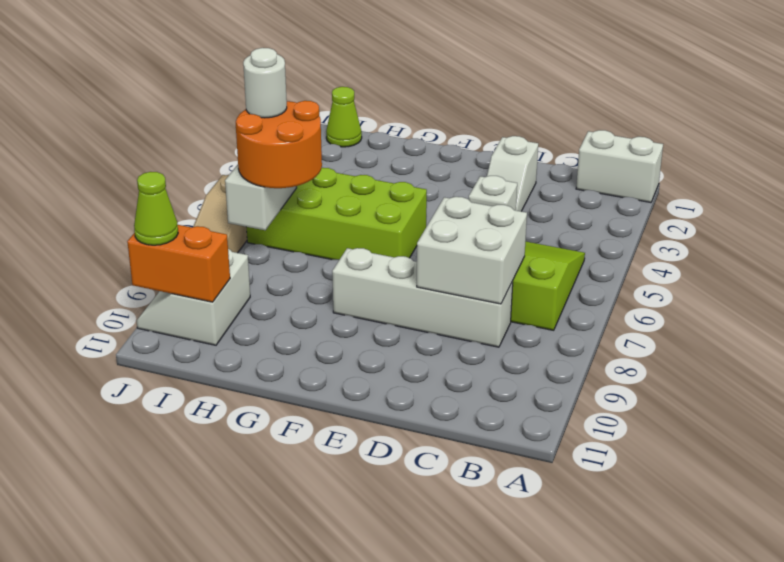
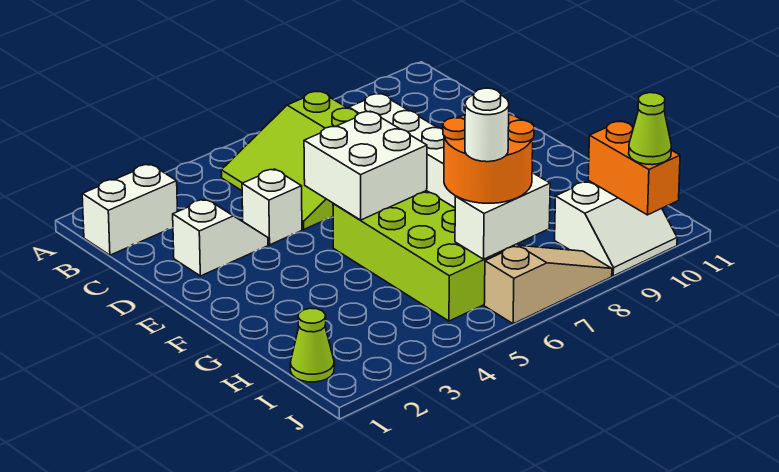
white 1x2 brick [576,130,663,203] -> white 1x2 brick turned to [82,164,178,255]
white 2x2 brick [417,197,527,304] -> white 2x2 brick moved to [304,111,427,220]

